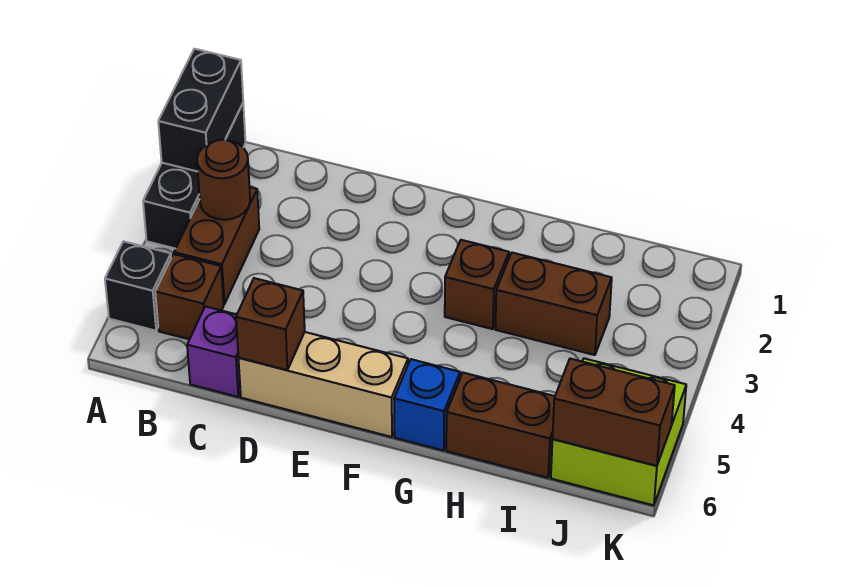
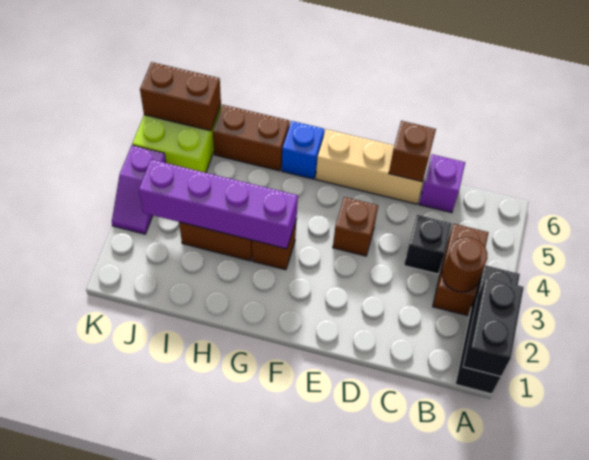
black 1x1 brick [105,241,171,331] -> black 1x1 brick moved to [404,215,452,274]
brown 1x1 brick [155,254,224,339] -> brown 1x1 brick moved to [333,197,378,256]
none -> purple 1x4 brick [139,159,298,249]
none -> purple 1x2 slope [112,145,166,234]

